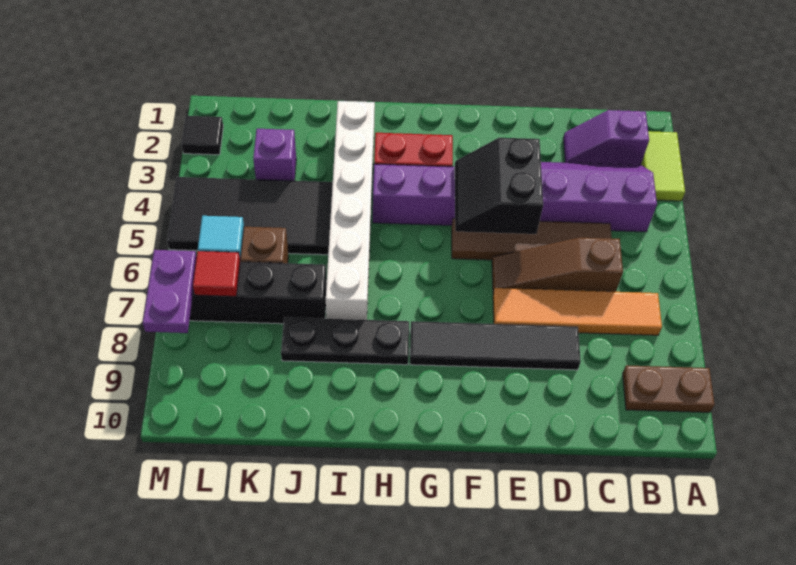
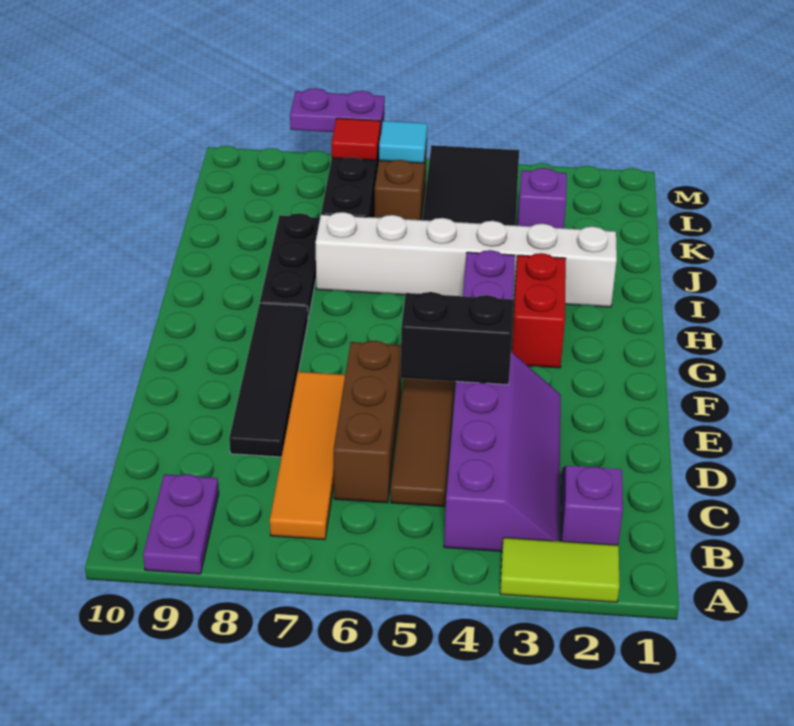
brown 1x2 plate [623,365,715,412] -> purple 1x2 plate [143,474,219,574]
brown 1x3 slope [492,238,623,293] -> brown 1x3 brick [334,341,401,503]
black 1x1 tile [181,116,223,155] -> none

